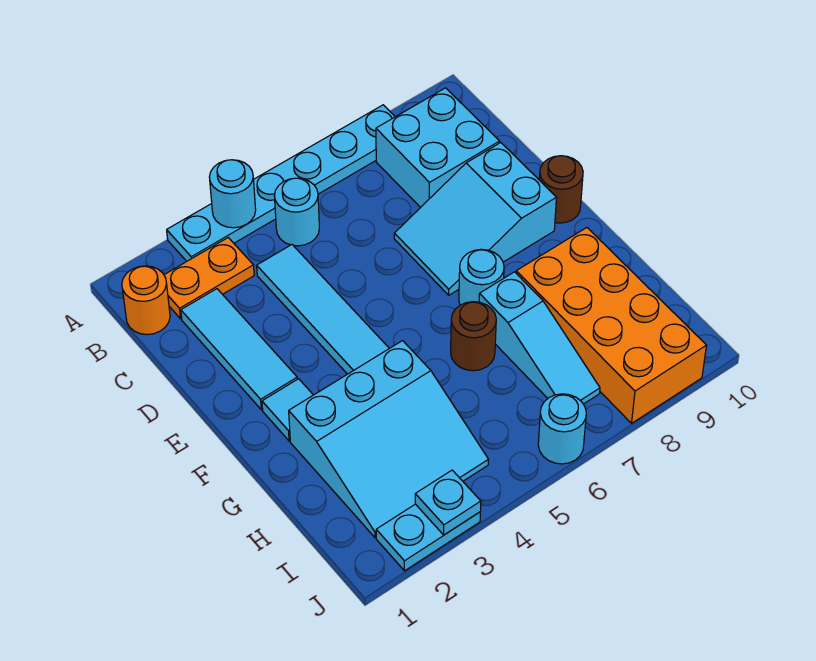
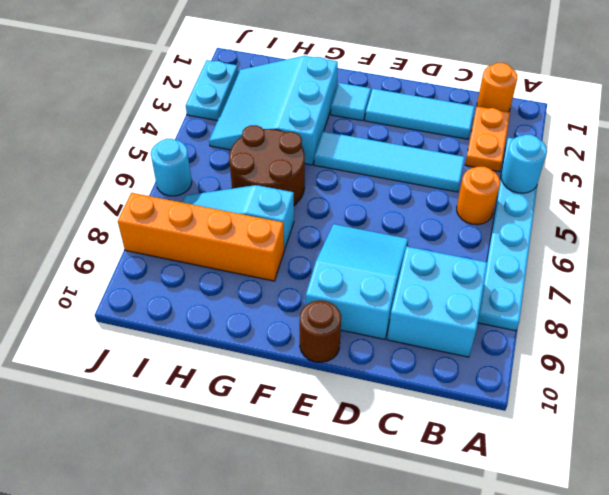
cyan 1x1 round brick [274,178,319,246] -> orange 1x1 round brick [457,167,500,225]
cyan 1x1 round brick [459,249,504,305] -> none
brown 1x1 round brick [451,302,496,371] -> brown 2x2 round brick [229,125,305,205]
orange 2x4 brick [516,228,707,423] -> orange 1x4 brick [118,193,284,281]
cyan 1x1 plate [415,470,481,535] -> none

